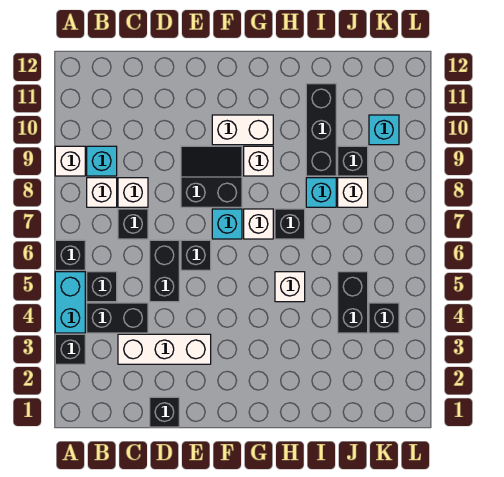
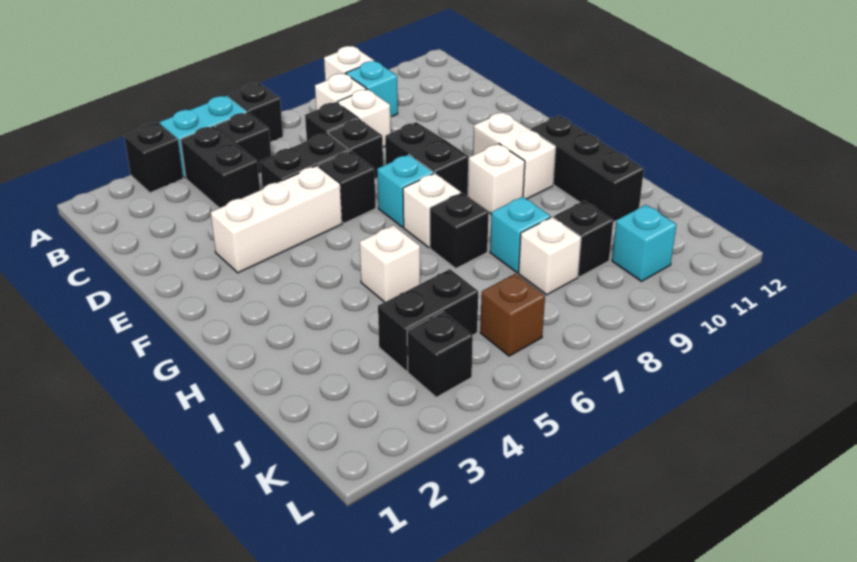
white 1x3 brick [118,334,211,364] -> white 1x3 brick turned to [211,166,342,273]
black 1x1 brick [150,397,179,427] -> black 1x1 brick moved to [328,119,383,179]
black 1x3 brick [306,84,336,176] -> black 1x3 brick turned to [531,116,644,222]
none -> brown 1x1 brick [480,274,545,356]

